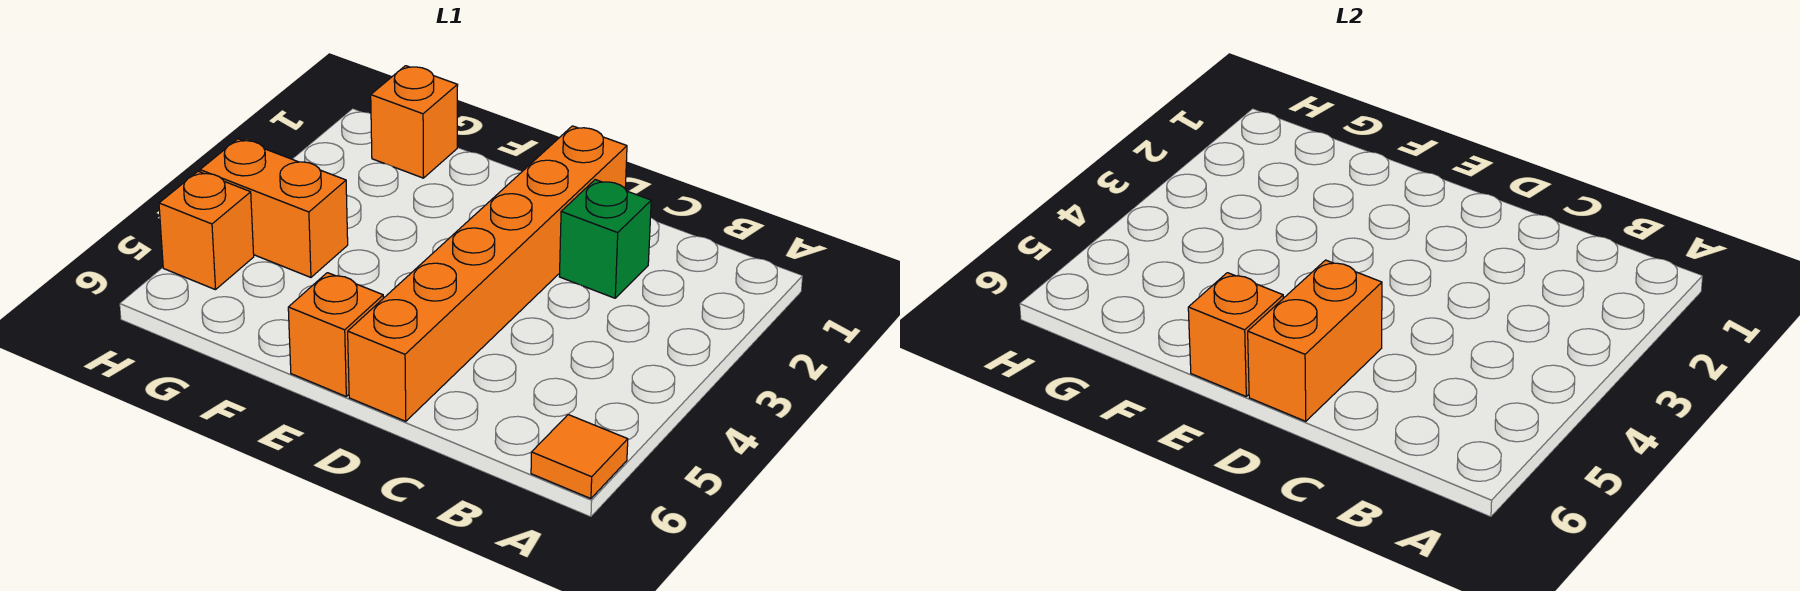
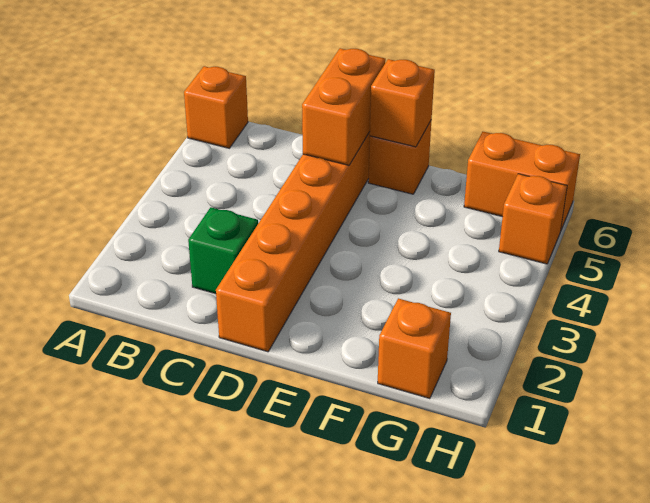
orange 1x1 tile [531,415,628,499] -> orange 1x1 brick [184,66,248,148]
orange 1x2 brick [200,139,348,277] -> orange 1x2 brick moved to [464,132,580,230]

